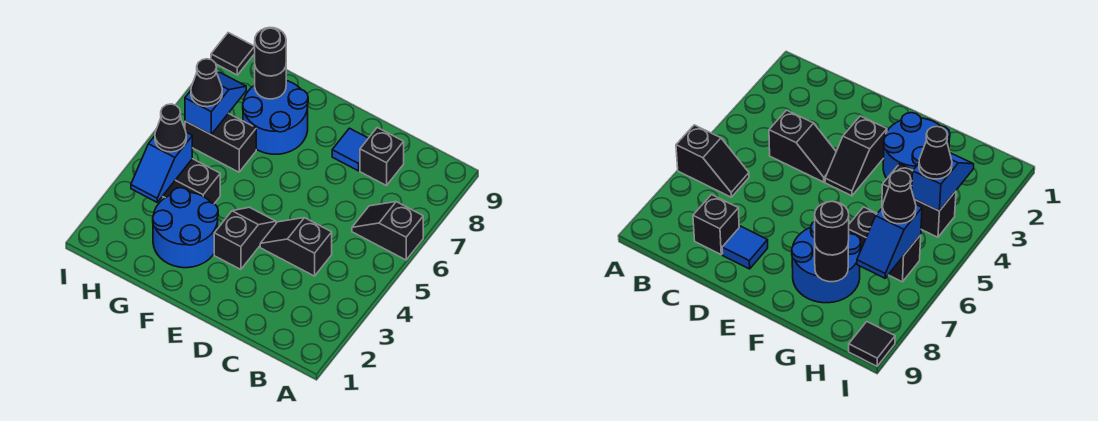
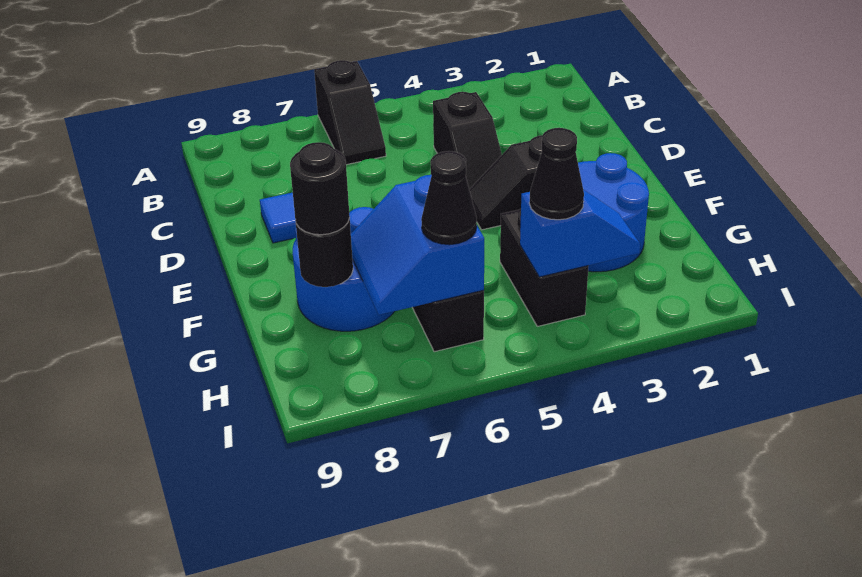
black 1x1 brick [360,128,404,186] -> none
blue 1x2 slope [185,72,246,134] -> blue 2x2 slope [351,175,484,315]
black 1x1 tile [211,33,255,75] -> none

